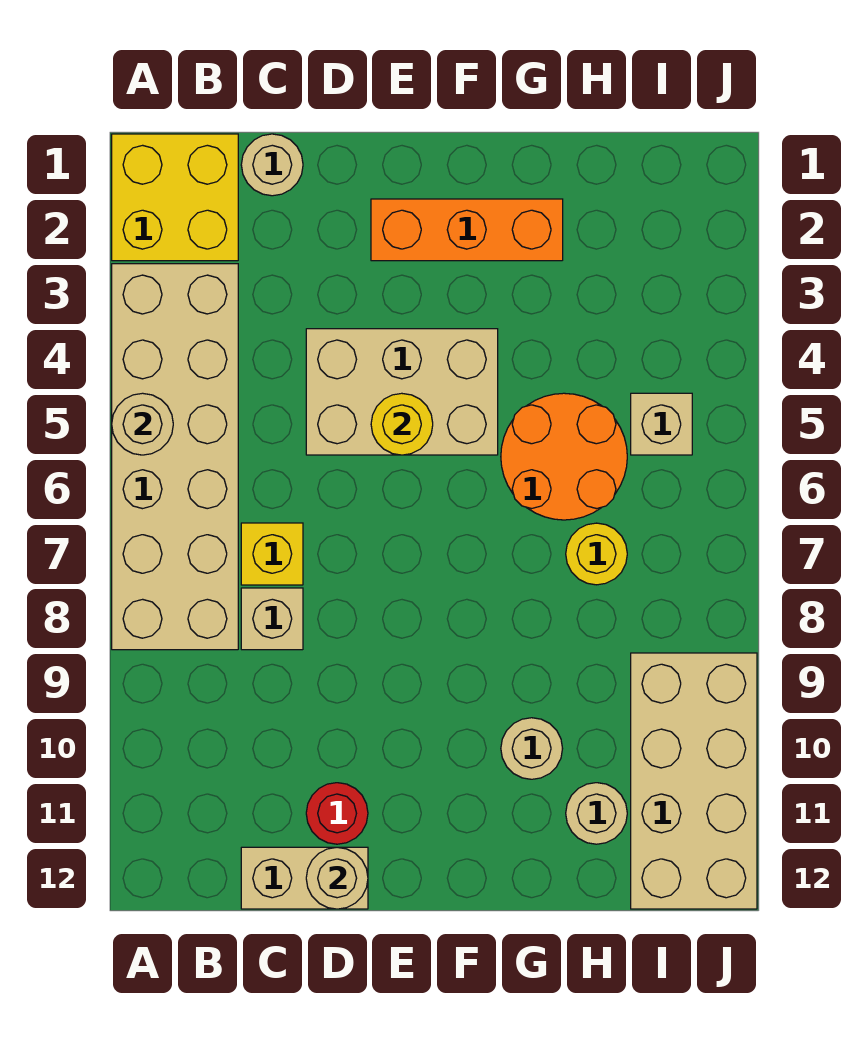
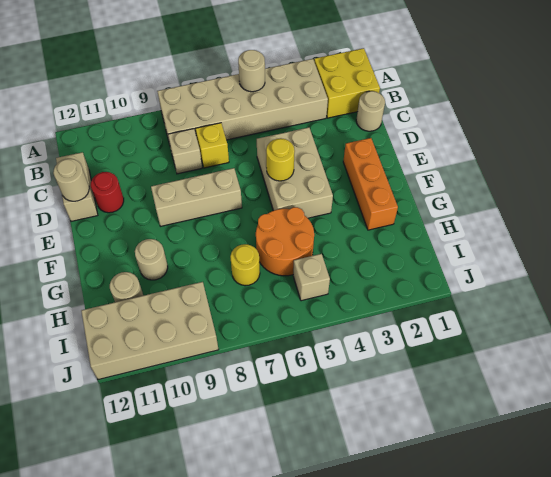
none -> tan 1x3 brick [151,168,242,226]

